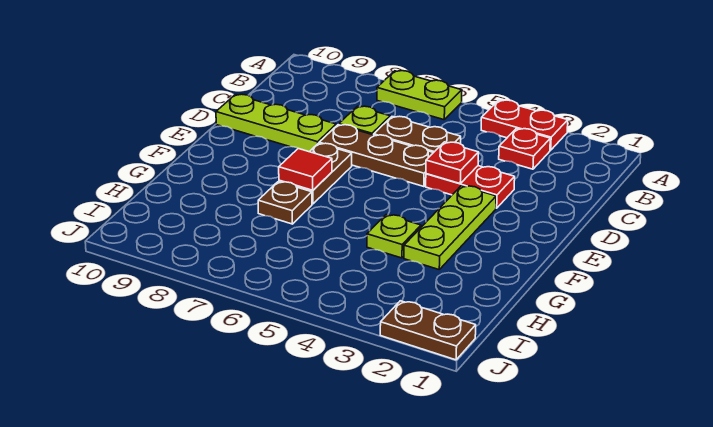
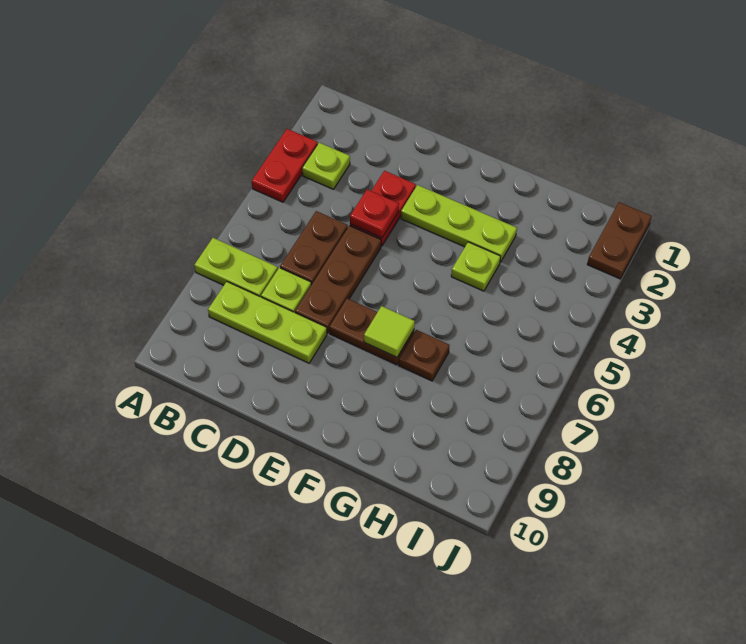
lime 1x2 plate [377,71,462,120] -> lime 1x2 plate turned to [194,238,278,297]
red 1x1 plate [499,129,550,169] -> lime 1x1 plate [302,143,350,189]
lime 1x3 plate [216,94,336,152] -> lime 1x3 plate turned to [208,282,327,363]
red 1x1 tile [279,149,332,190] -> lime 1x1 tile [364,306,415,357]

